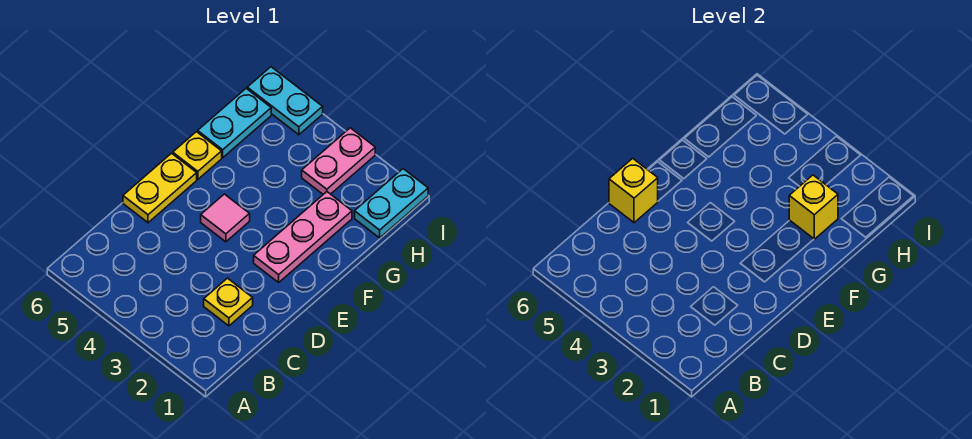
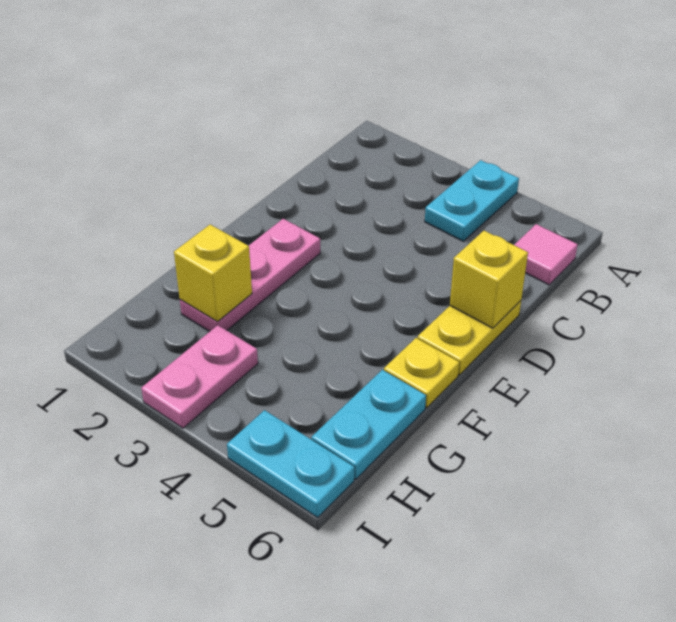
yellow 1x1 plate [204,278,253,326] -> none
pink 1x1 tile [201,194,250,242] -> pink 1x1 tile moved to [514,224,578,285]
cyan 1x2 plate [355,169,428,238] -> cyan 1x2 plate moved to [425,160,519,241]

